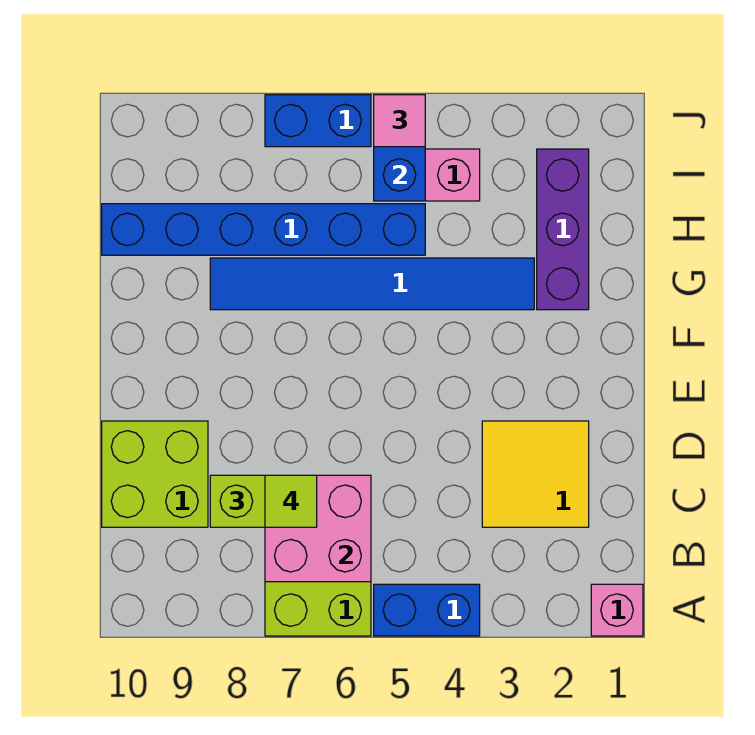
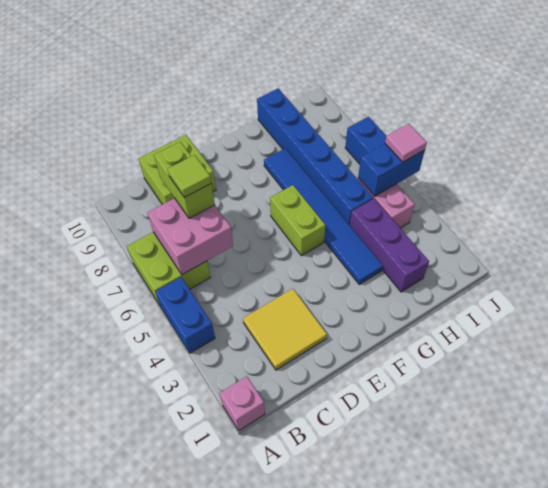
none -> lime 1x2 brick [270,185,325,256]
purple 1x3 brick [537,149,589,310] -> purple 1x3 brick turned to [350,199,429,292]

